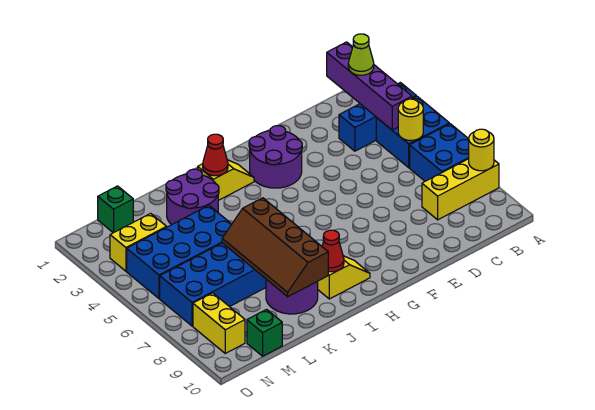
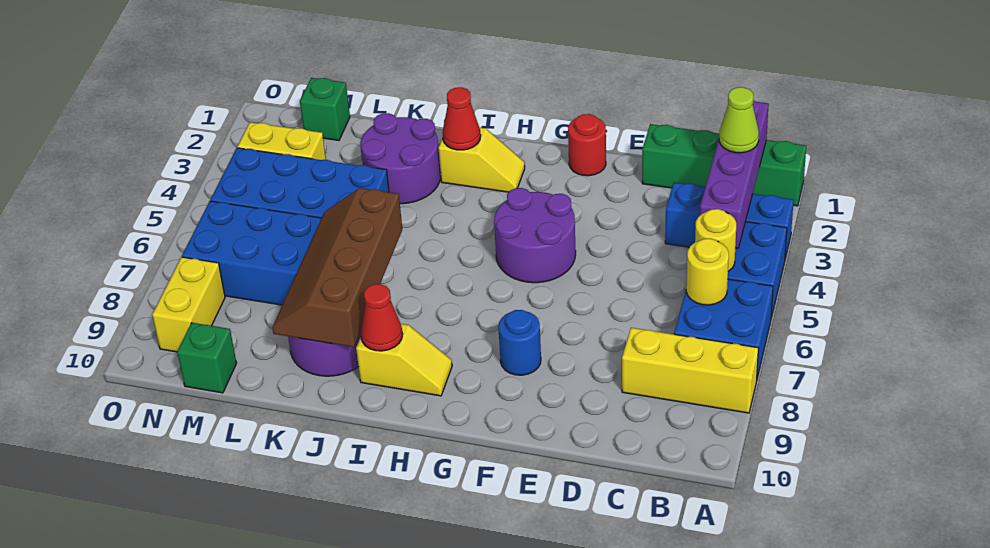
none -> green 1x4 brick [642,124,806,206]
yellow 1x1 round brick [469,129,494,171] -> yellow 1x1 round brick moved to [686,238,729,305]
none -> red 1x1 round brick [568,114,606,176]
purple 2x2 round brick [249,126,302,188] -> purple 2x2 round brick moved to [494,188,576,283]
none -> blue 1x1 round brick [498,310,541,375]

